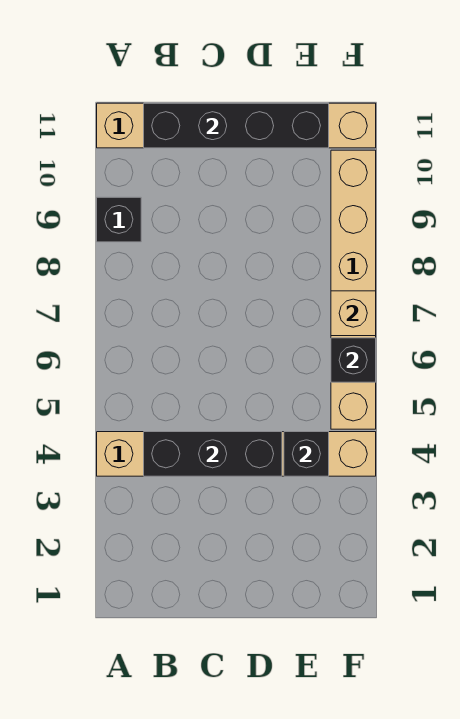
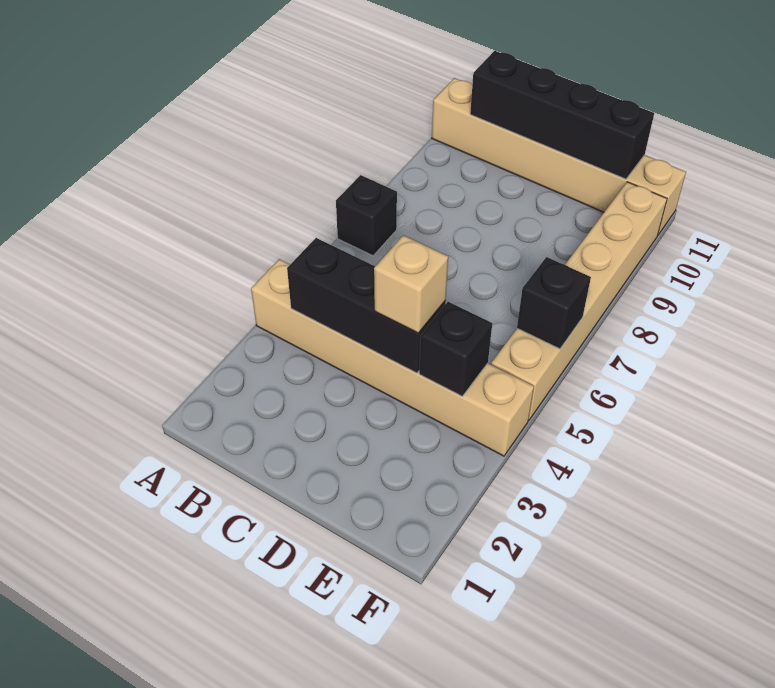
black 1x1 brick [97,197,141,242] -> black 1x1 brick moved to [336,175,397,256]
tan 1x1 brick [331,291,376,336] -> tan 1x1 brick moved to [374,235,448,333]

